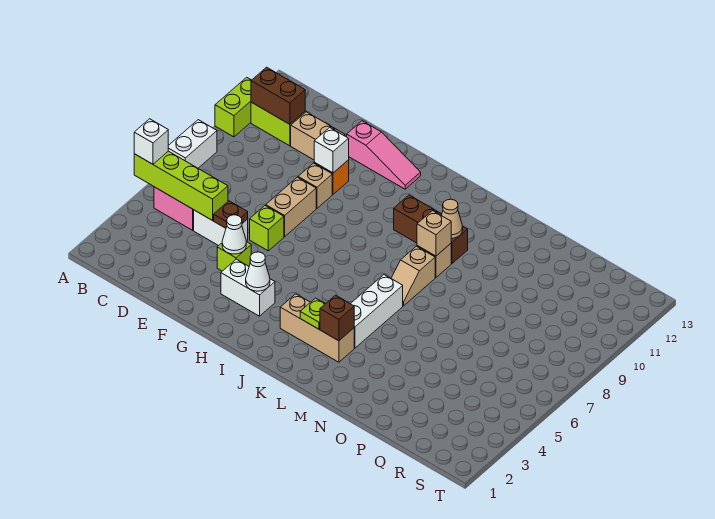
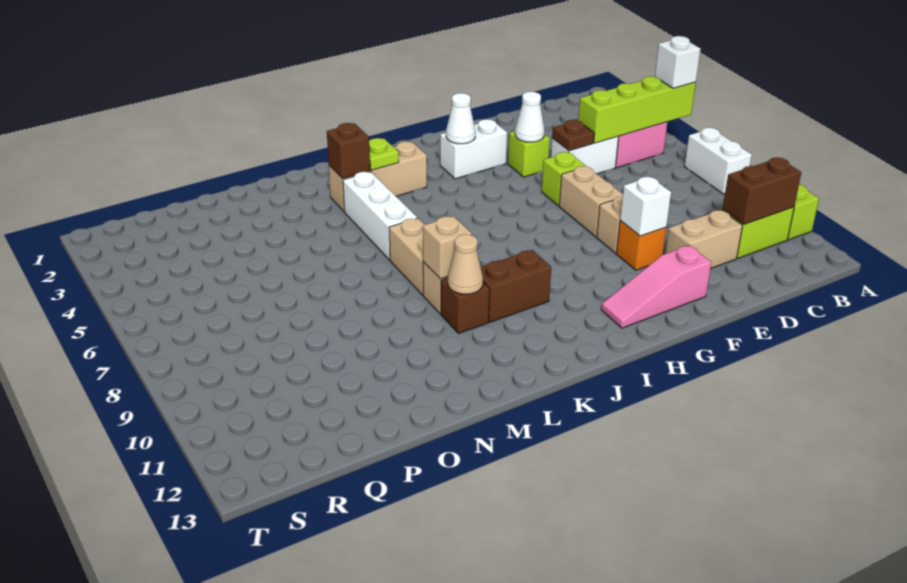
tan 1x2 slope [391,246,435,306] -> tan 1x2 brick [389,218,425,295]

